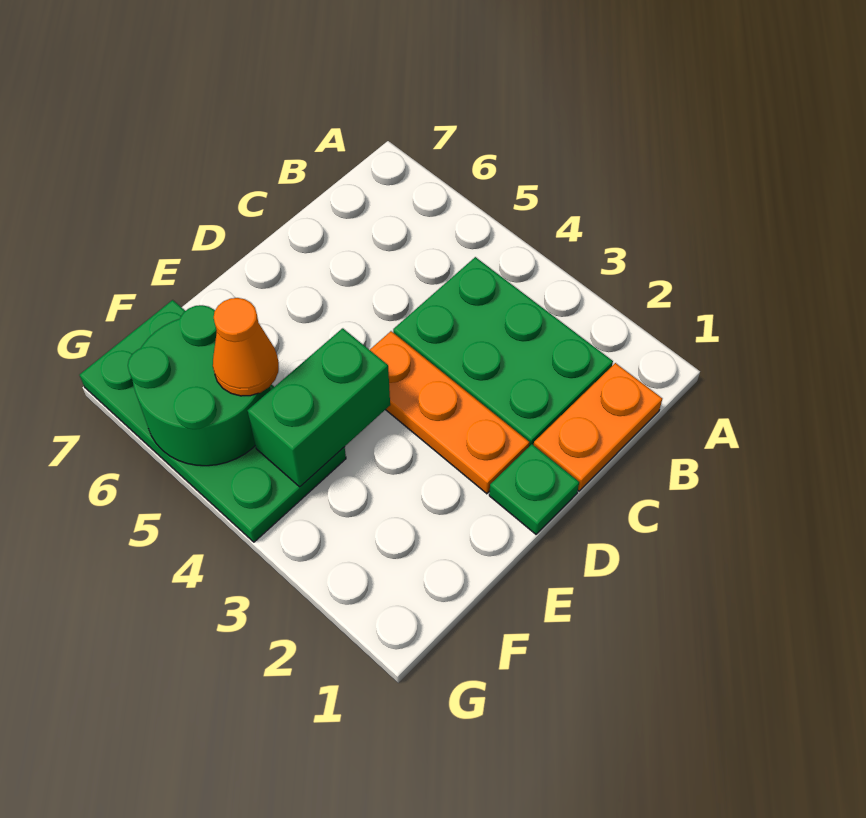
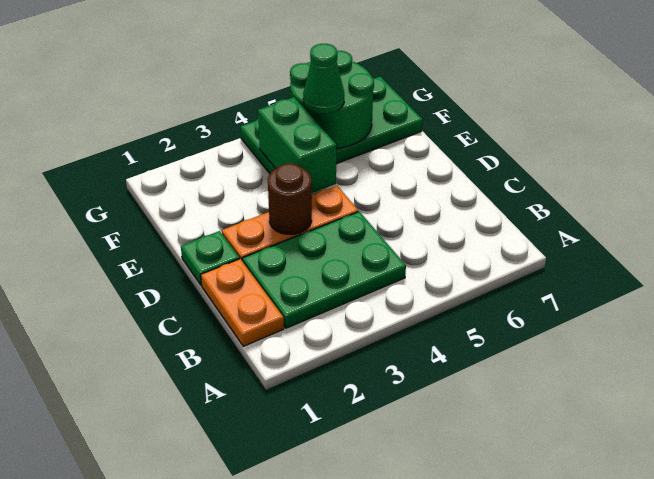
none -> brown 1x1 round brick [268,164,312,234]
orange 1x1 cone [213,298,279,396] -> green 1x1 cone [303,44,344,114]

